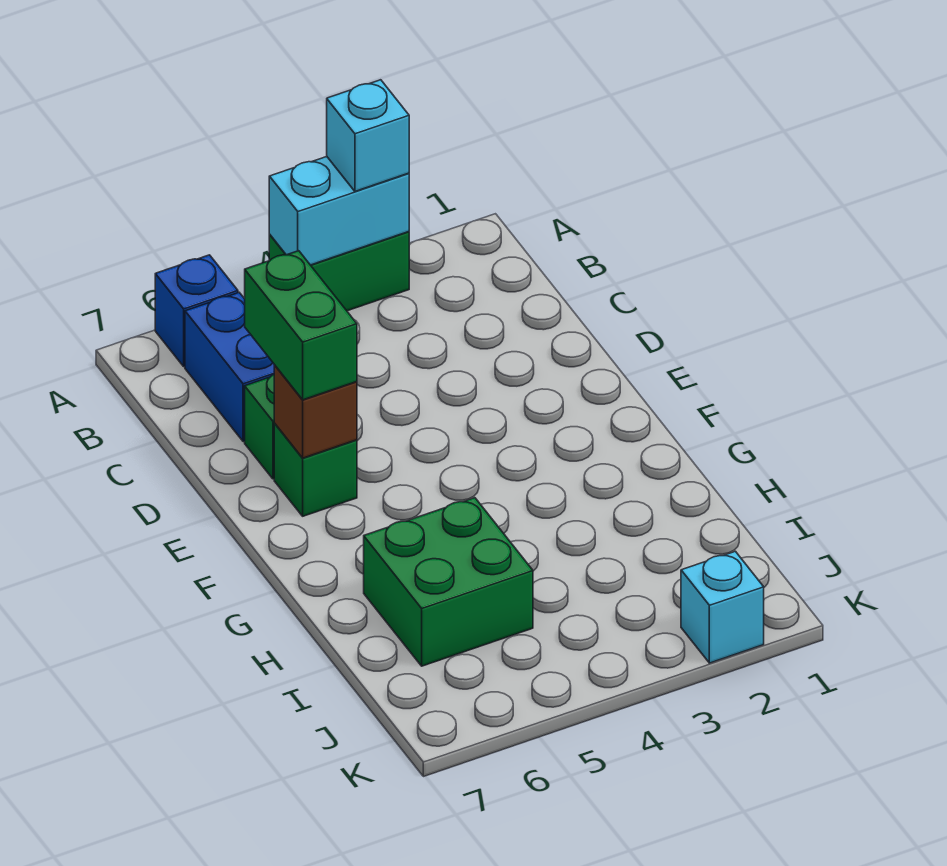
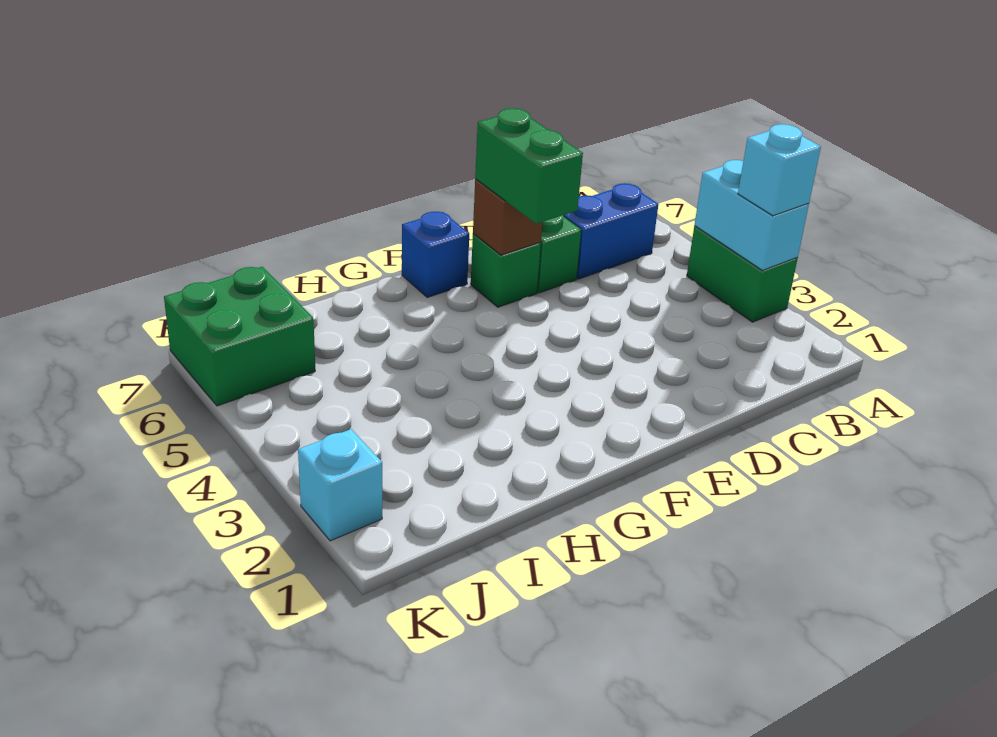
blue 1x1 brick [155,255,238,366] -> blue 1x1 brick moved to [402,212,469,297]
green 1x2 brick [245,251,357,400] -> green 1x2 brick turned to [475,108,583,224]
green 2x2 brick [364,498,533,666] -> green 2x2 brick moved to [164,267,315,406]

